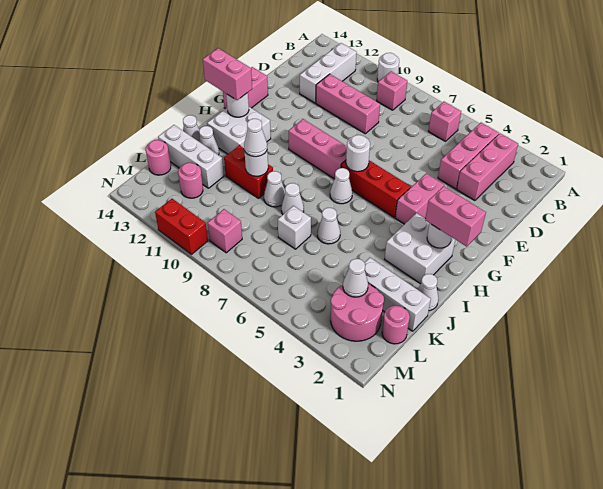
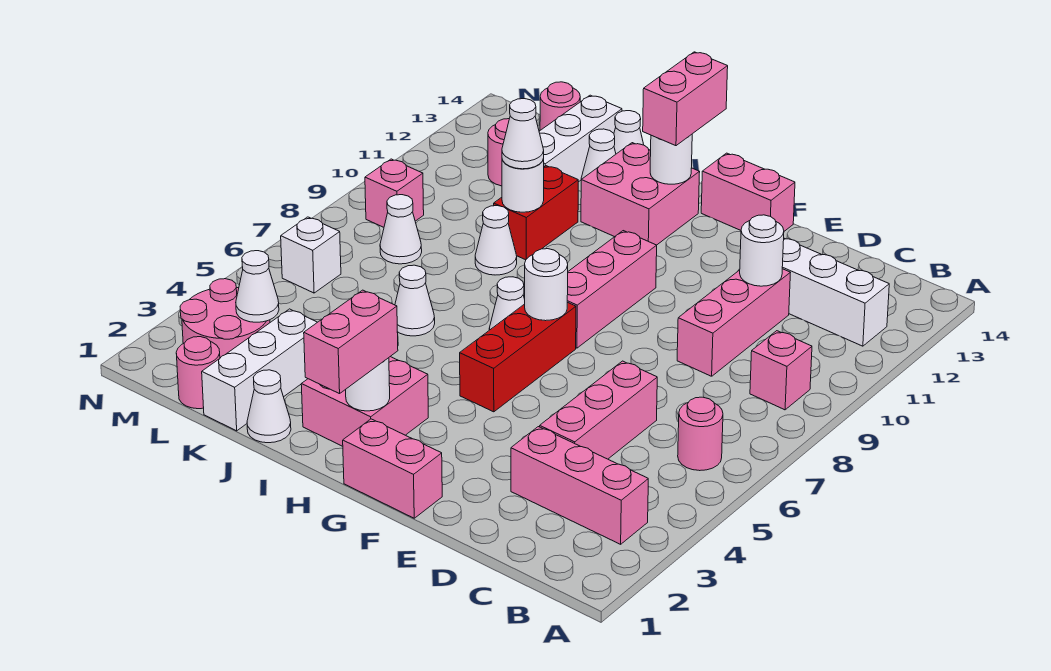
white 1x1 round brick [377,53,399,82] -> white 1x1 round brick moved to [740,215,784,286]
pink 1x3 brick [438,123,499,189] -> pink 1x3 brick turned to [540,361,657,459]
pink 1x1 brick [428,102,461,141] -> pink 1x1 round brick [678,397,723,471]
pink 1x2 brick [395,173,444,224] -> pink 1x2 brick moved to [343,419,442,518]
white 2x2 brick [385,213,455,284] -> pink 2x2 brick [301,357,428,446]
white 2x2 brick [207,107,271,154] -> pink 2x2 brick [581,143,700,245]
white 1x1 cone [281,183,304,214] -> white 1x1 cone moved to [380,195,422,264]
white 1x1 brick [278,206,311,249] -> white 1x1 brick moved to [281,217,341,293]
red 1x2 brick [155,199,208,254] -> none

